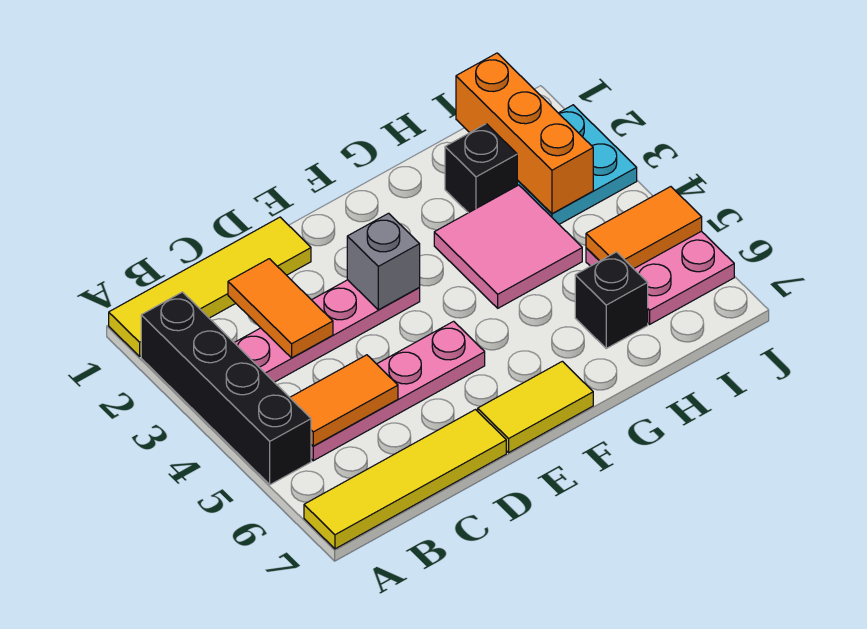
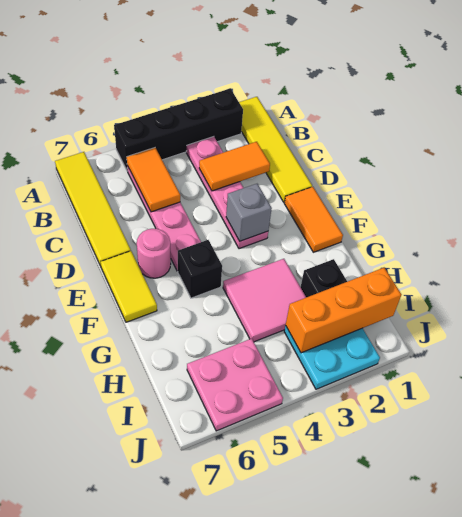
none -> pink 1x1 round brick [137,229,171,278]
black 1x1 brick [575,252,648,348] -> black 1x1 brick moved to [178,240,222,298]
orange 1x2 tile [586,187,702,269] -> orange 1x2 tile moved to [284,187,343,252]

